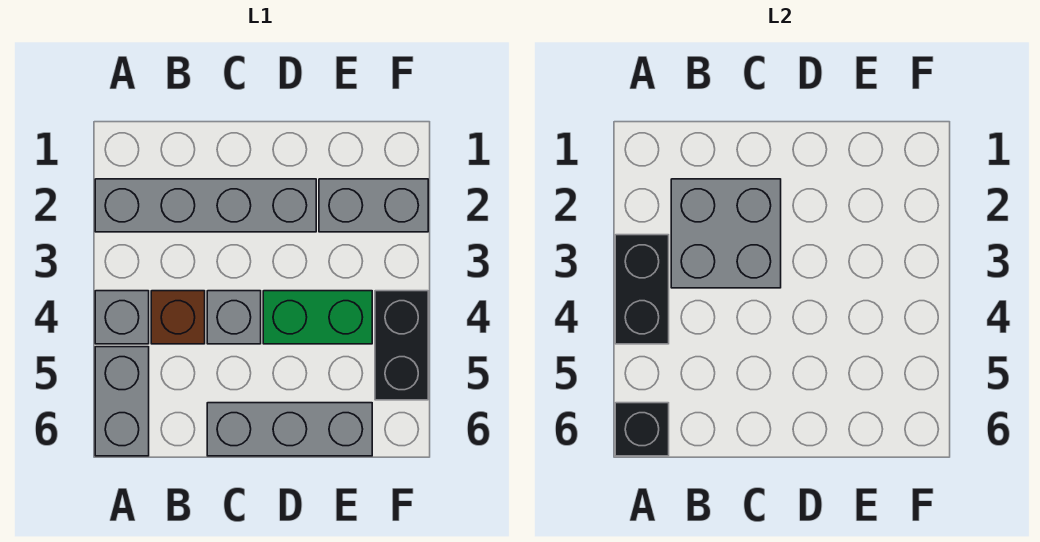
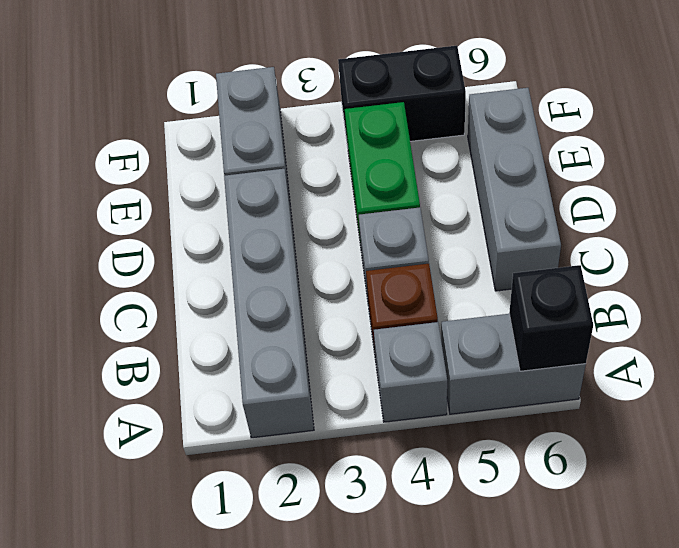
black 1x2 brick [615,235,669,344] -> none
grey 2x2 brick [671,179,781,288] -> none

